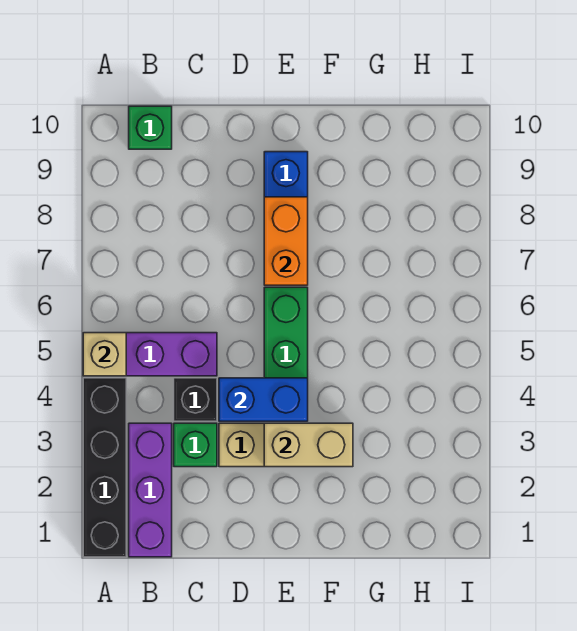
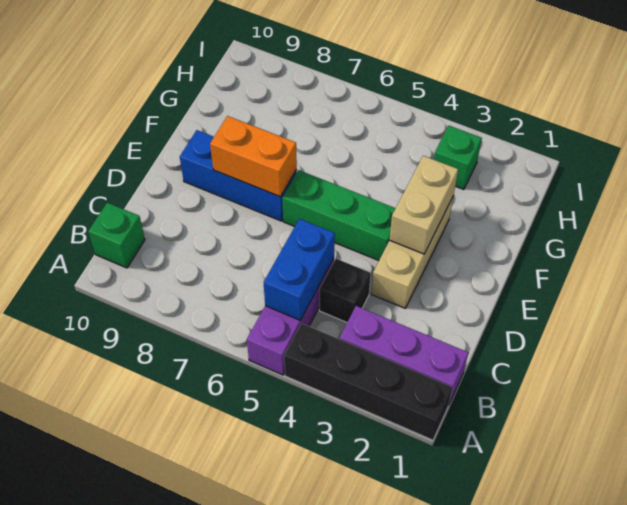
tan 1x1 brick [83,333,126,376] -> none
green 1x1 brick [174,423,217,467] -> green 1x1 brick moved to [434,126,482,190]
blue 1x2 brick [219,378,308,421] -> blue 1x2 brick moved to [264,219,335,320]

